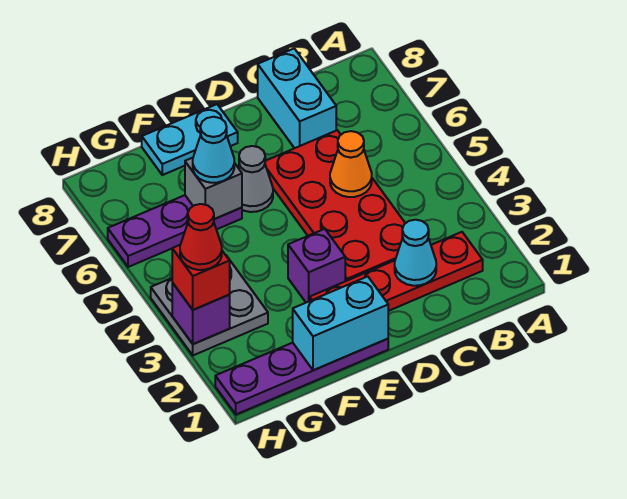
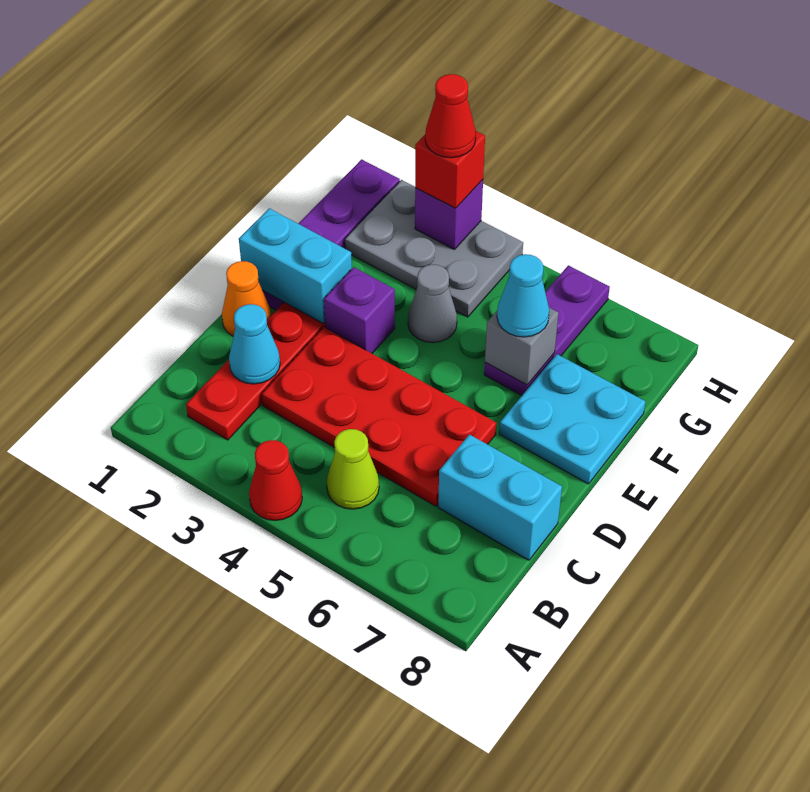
none -> red 1x1 cone [249,440,302,521]
none -> lime 1x1 cone [327,429,379,509]
orange 1x1 cone [330,131,372,197] -> orange 1x1 cone moved to [222,261,271,336]
cyan 1x2 brick [293,276,388,370] -> cyan 1x2 brick turned to [239,208,352,324]
grey 1x1 cone [238,146,273,212] -> grey 1x1 cone moved to [408,264,457,343]
cyan 1x2 plate [142,104,238,175] -> cyan 2x2 plate [499,354,645,484]
grey 2x2 plate [151,255,268,355] -> grey 2x3 plate [345,180,523,317]

